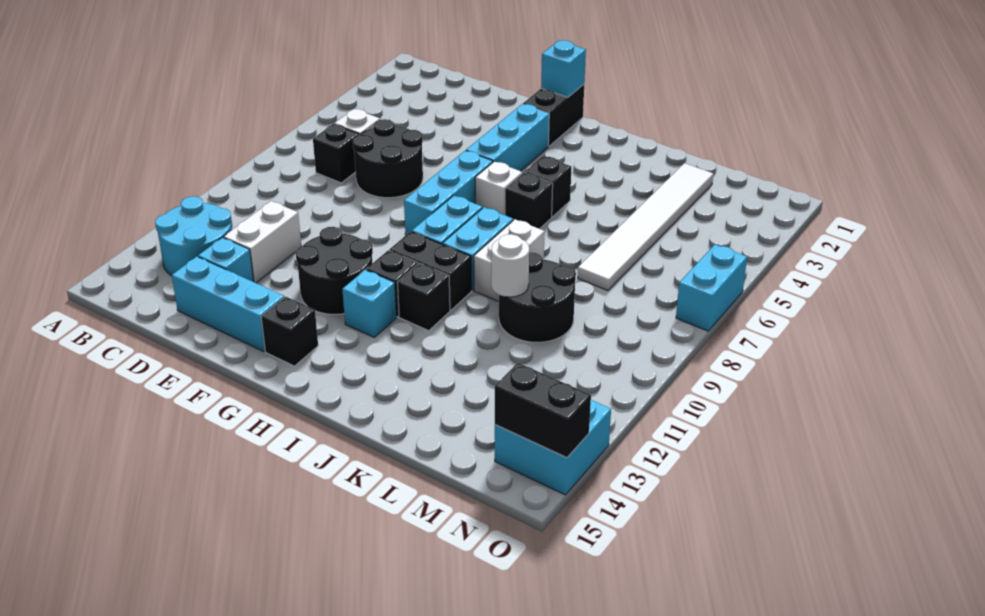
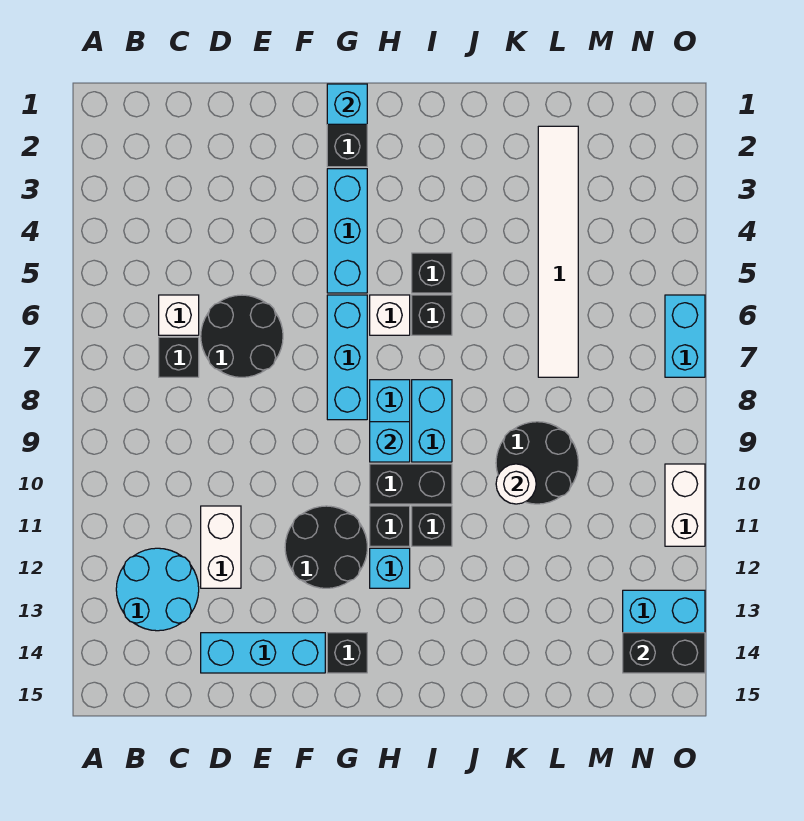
cyan 1x1 brick [198,237,254,282] -> cyan 1x1 brick moved to [370,422,410,462]
white 1x2 brick [474,219,545,301] -> white 1x2 brick moved to [665,464,705,546]

